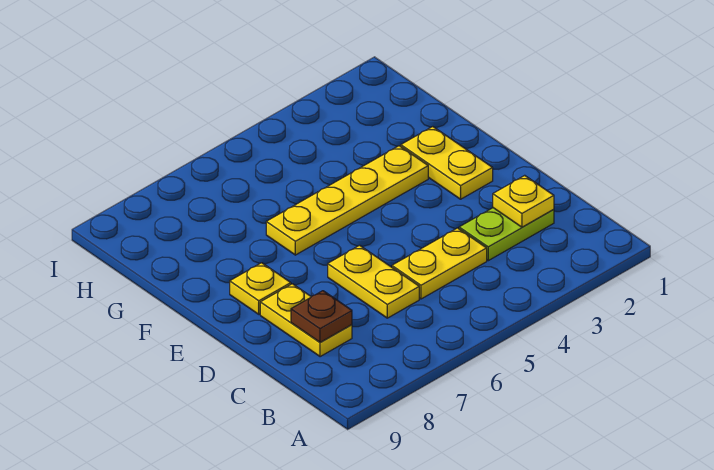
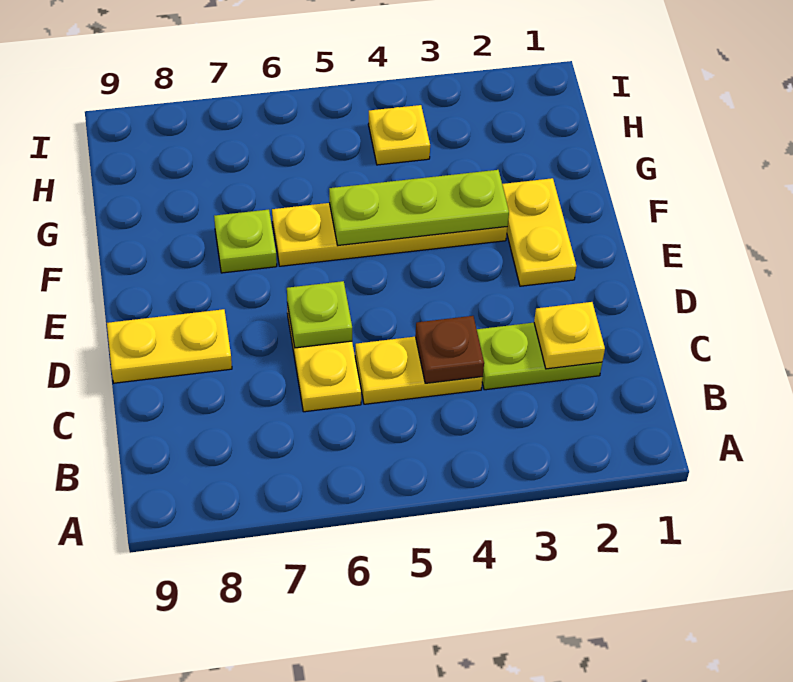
yellow 1x2 plate [260,284,352,357] -> yellow 1x2 plate turned to [107,309,232,383]
brown 1x1 plate [291,291,352,343] -> brown 1x1 plate moved to [415,316,484,383]
none -> lime 1x1 plate [287,281,352,348]
yellow 1x1 plate [230,263,291,314] -> yellow 1x1 plate moved to [368,105,430,165]
none -> lime 1x3 plate [329,170,509,245]
none -> lime 1x1 plate [214,210,277,273]

